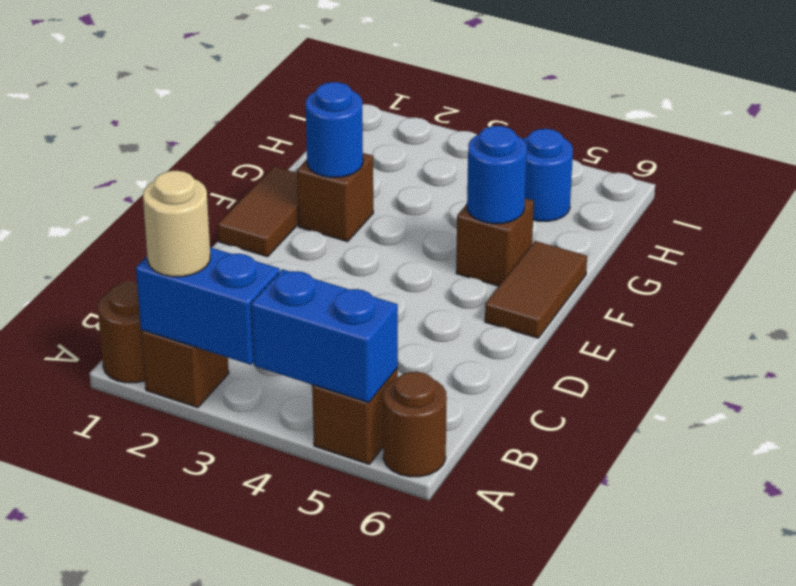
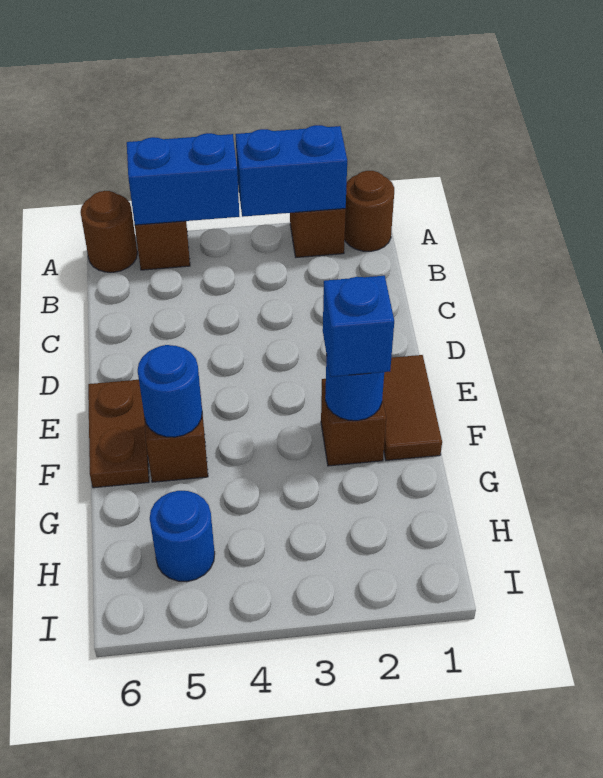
tan 1x1 round brick [143,171,210,277] -> none
brown 1x2 tile [485,241,587,338] -> brown 1x2 plate [88,380,149,488]
none -> blue 1x1 brick [323,276,394,377]

